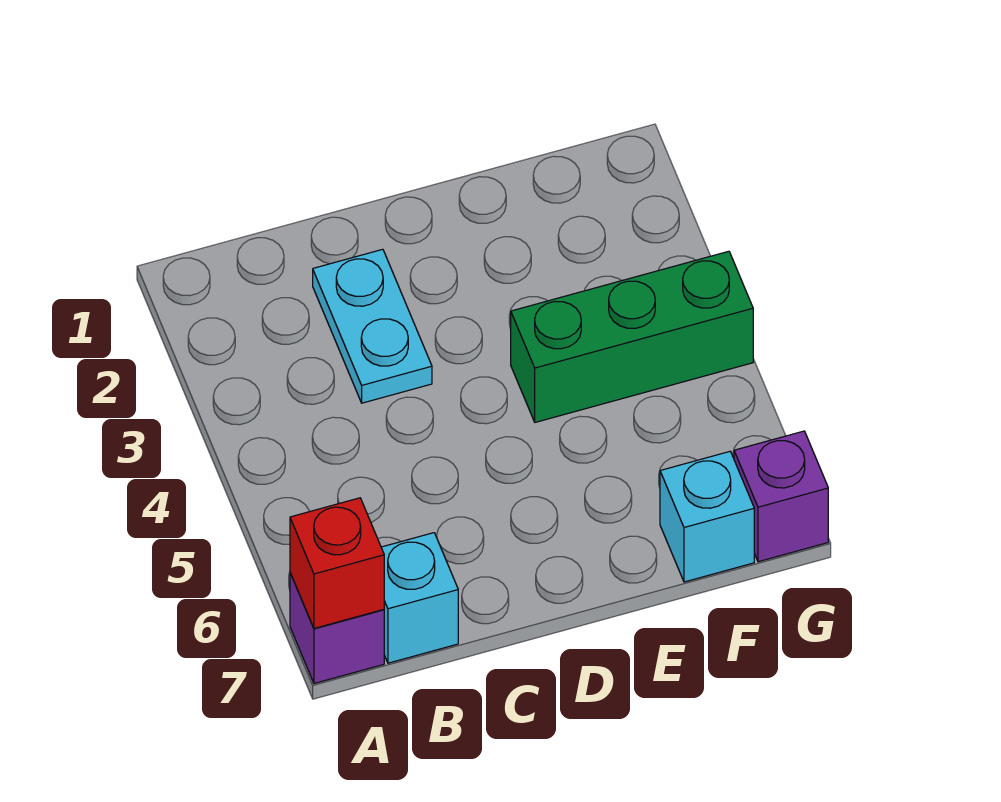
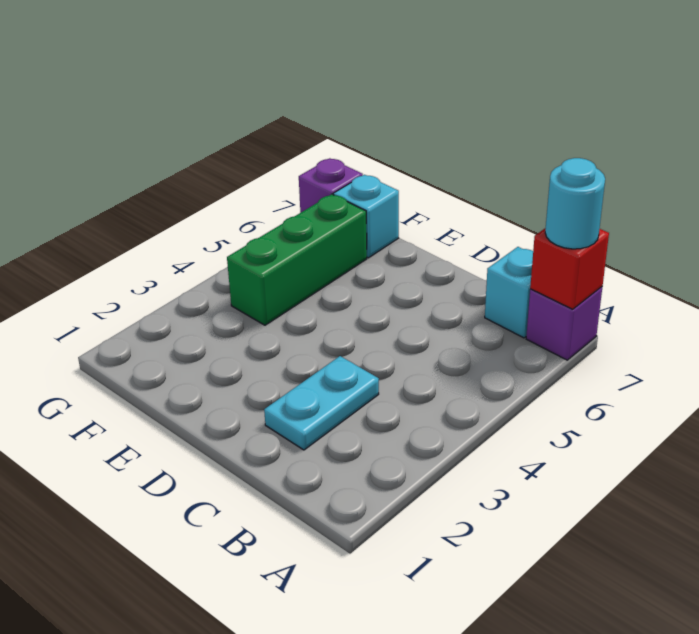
none -> cyan 1x1 round brick [545,158,605,249]
green 1x3 brick [511,251,753,422] -> green 1x3 brick turned to [227,194,367,325]

